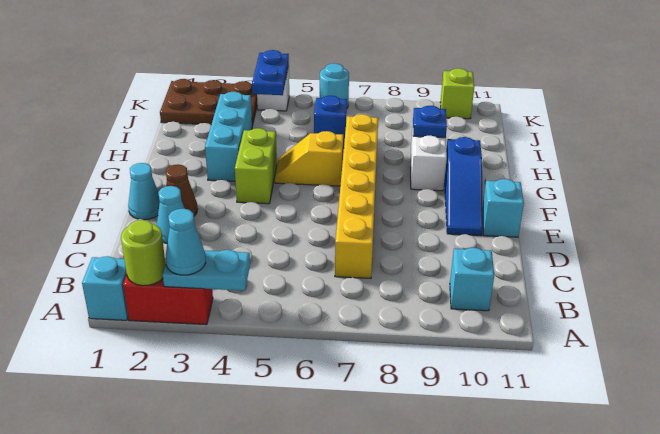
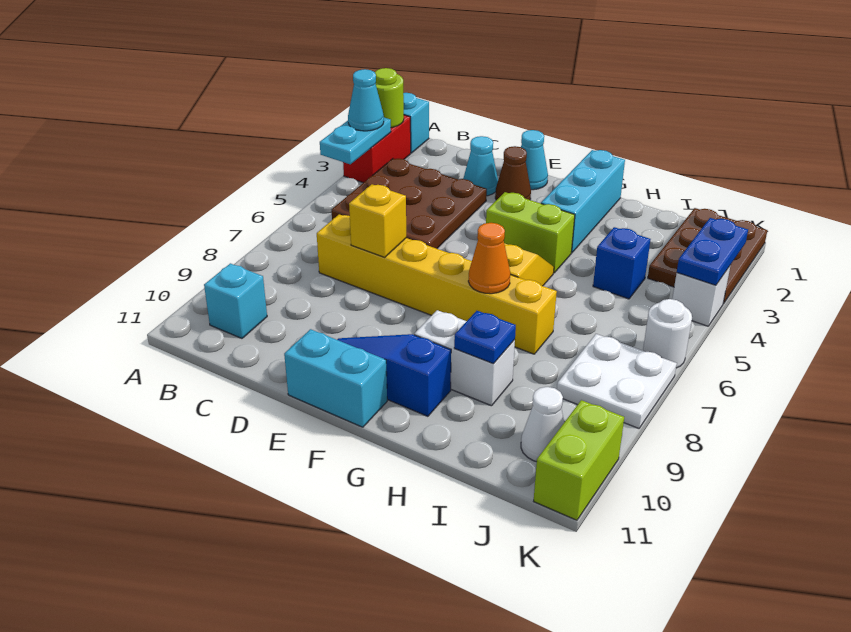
none -> brown 3x3 plate [332,159,487,249]
none -> yellow 1x1 brick [349,184,406,257]
cyan 1x1 brick [482,179,524,237] -> cyan 1x2 brick [284,329,387,427]
cyan 1x3 brick [205,92,252,181] -> cyan 1x3 brick turned to [541,150,625,253]
none -> orange 1x1 cone [468,223,510,294]
blue 1x1 brick [314,96,347,148] -> blue 1x1 brick moved to [593,227,651,299]
blue 1x2 plate [252,50,289,95] -> blue 1x2 plate turned to [677,218,748,285]
none -> white 2x2 plate [557,334,677,428]
none -> white 1x1 cone [521,387,564,462]
cyan 1x1 round brick [320,64,349,108] -> white 1x1 round brick [643,299,692,368]
lime 1x1 brick [440,68,474,119] -> lime 1x2 brick [534,400,624,520]

